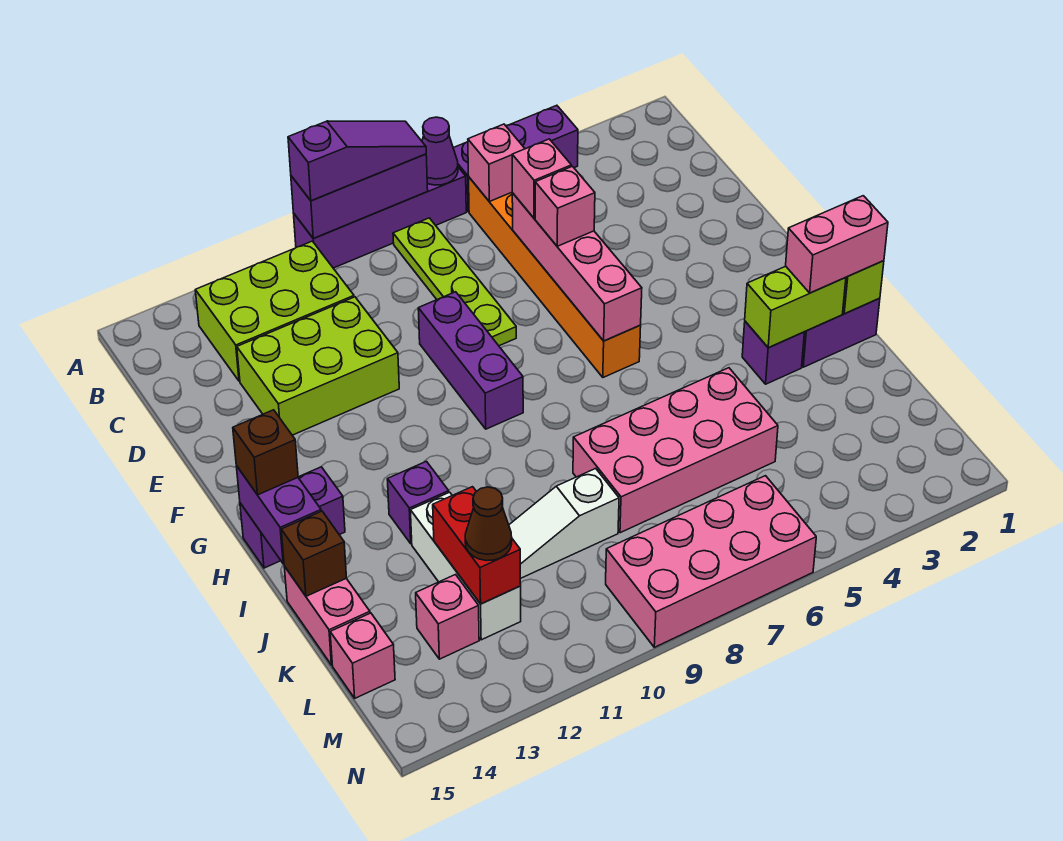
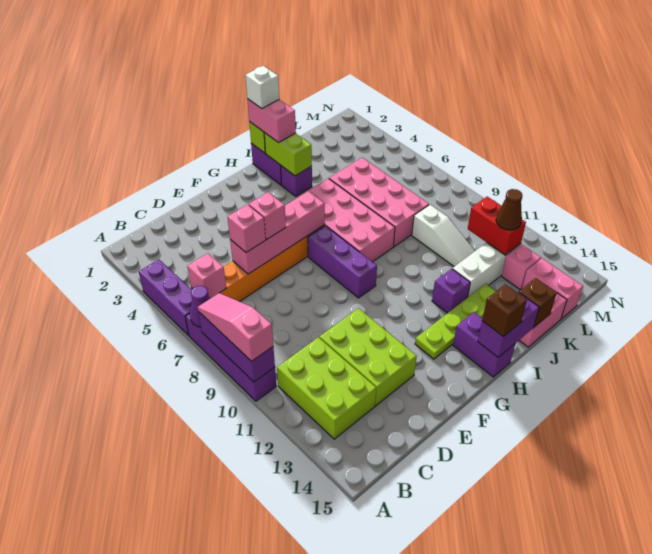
purple 1x3 slope [288,121,426,201] -> pink 1x3 slope [198,293,273,361]
lime 1x4 plate [393,218,516,346] -> lime 1x4 plate moved to [415,284,496,359]
purple 1x3 brick [418,292,523,429] -> purple 1x3 brick turned to [308,226,377,298]
none -> white 1x1 brick [245,66,279,109]
red 1x2 brick [433,487,521,604] -> red 1x2 brick turned to [468,197,526,255]
pink 1x1 brick [330,613,395,698] -> pink 1x2 brick [522,258,583,319]
pink 2x4 brick [606,476,816,647] -> pink 2x4 brick moved to [294,178,395,262]

